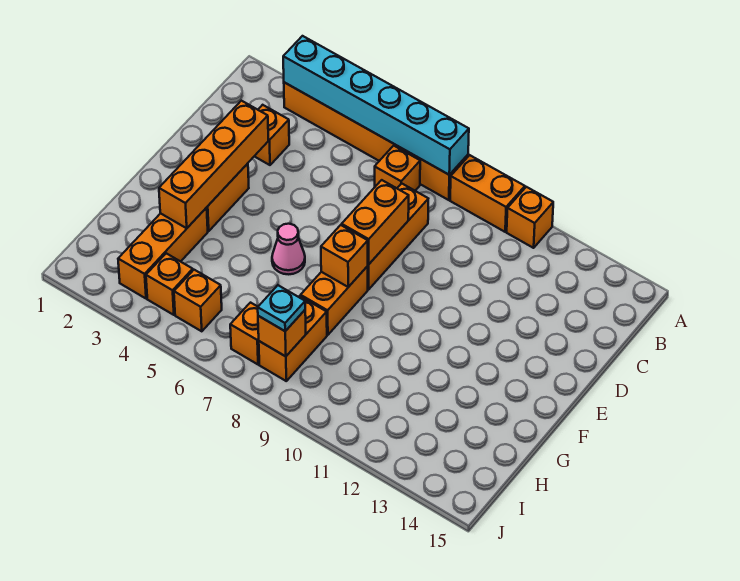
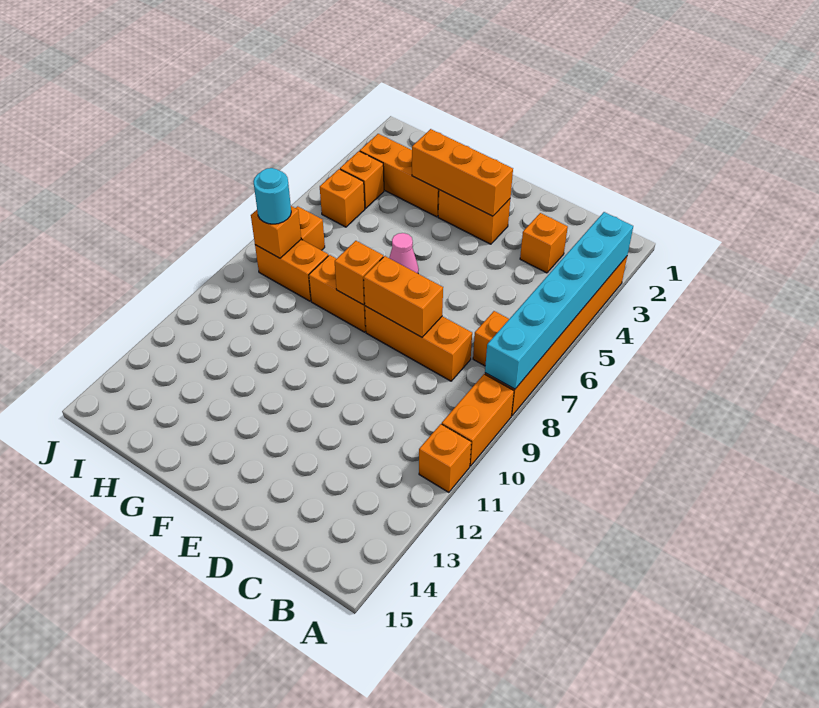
orange 1x4 brick [159,101,268,228] -> orange 1x3 brick [412,129,513,216]
cyan 1x1 plate [258,285,305,331] -> cyan 1x1 round brick [253,168,291,224]

